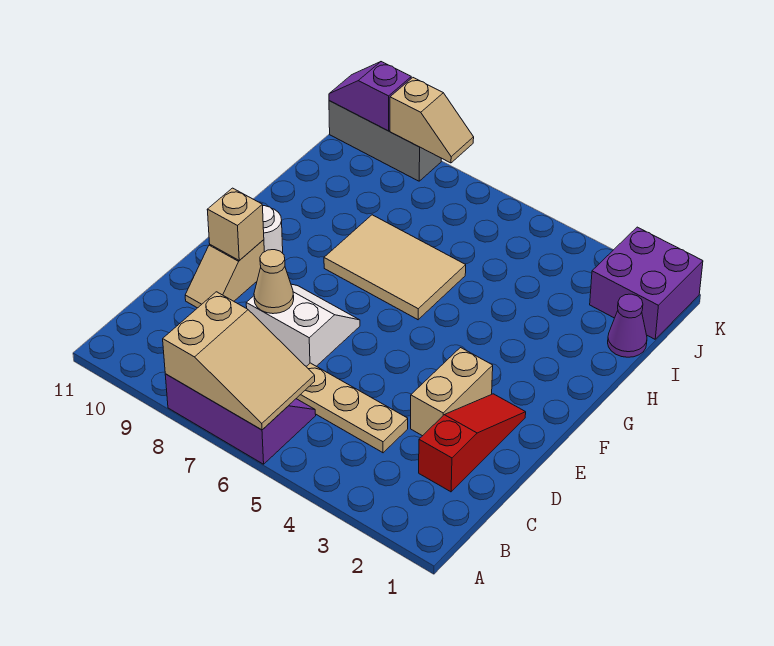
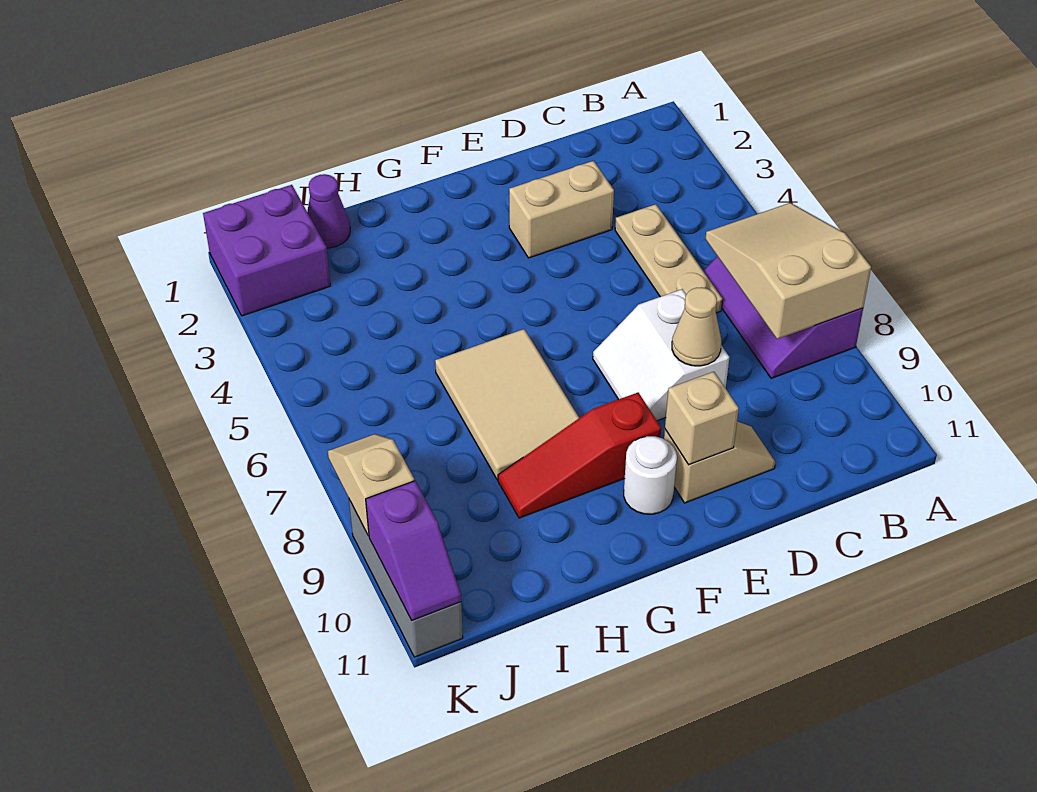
red 1x3 slope [419,394,526,492] -> red 1x3 slope moved to [498,393,661,518]

